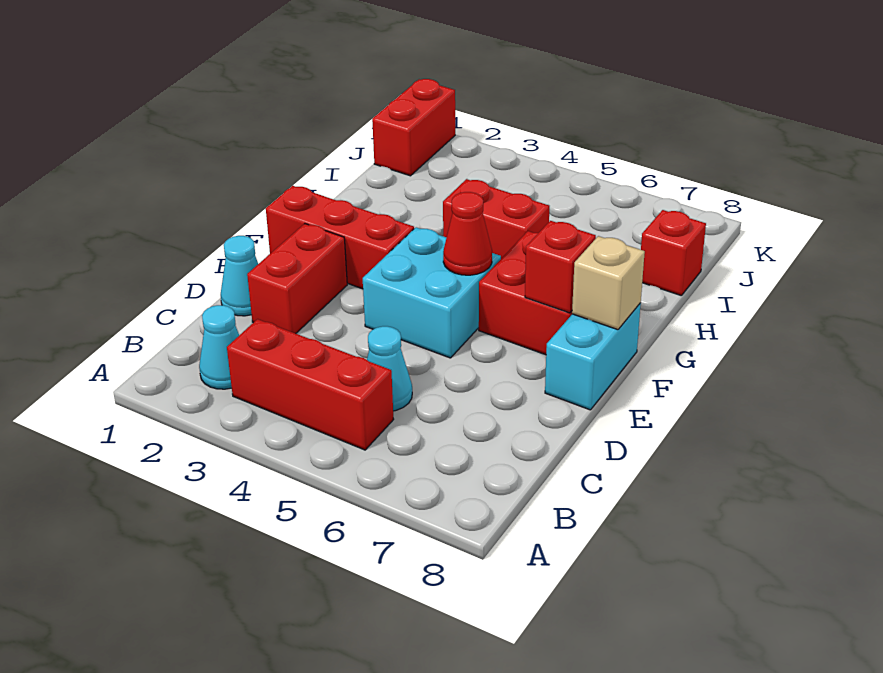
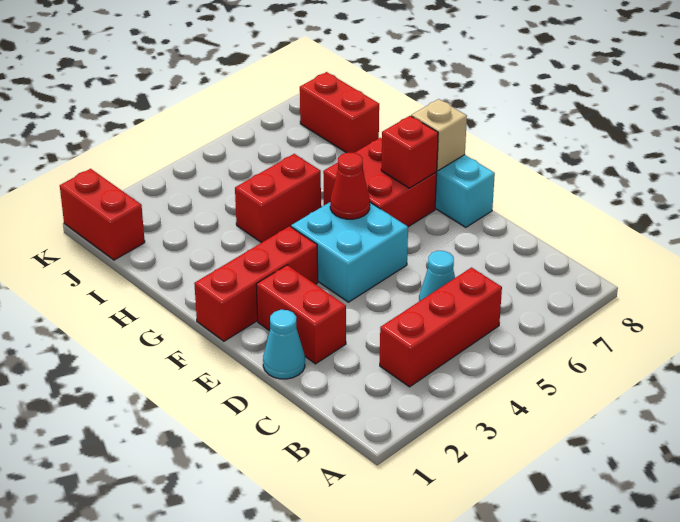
cyan 1x1 cone [199,305,239,389] -> none
red 1x1 brick [641,210,706,296] -> red 1x2 brick [300,72,379,153]

